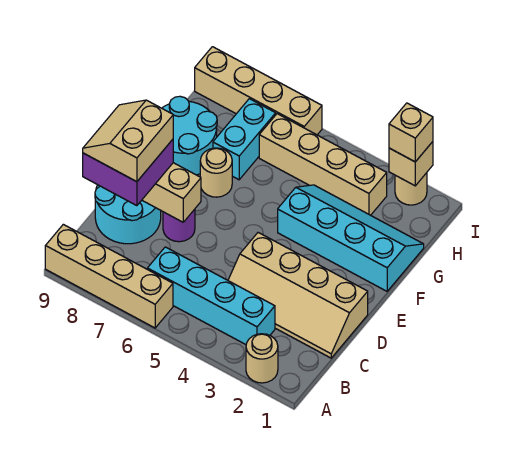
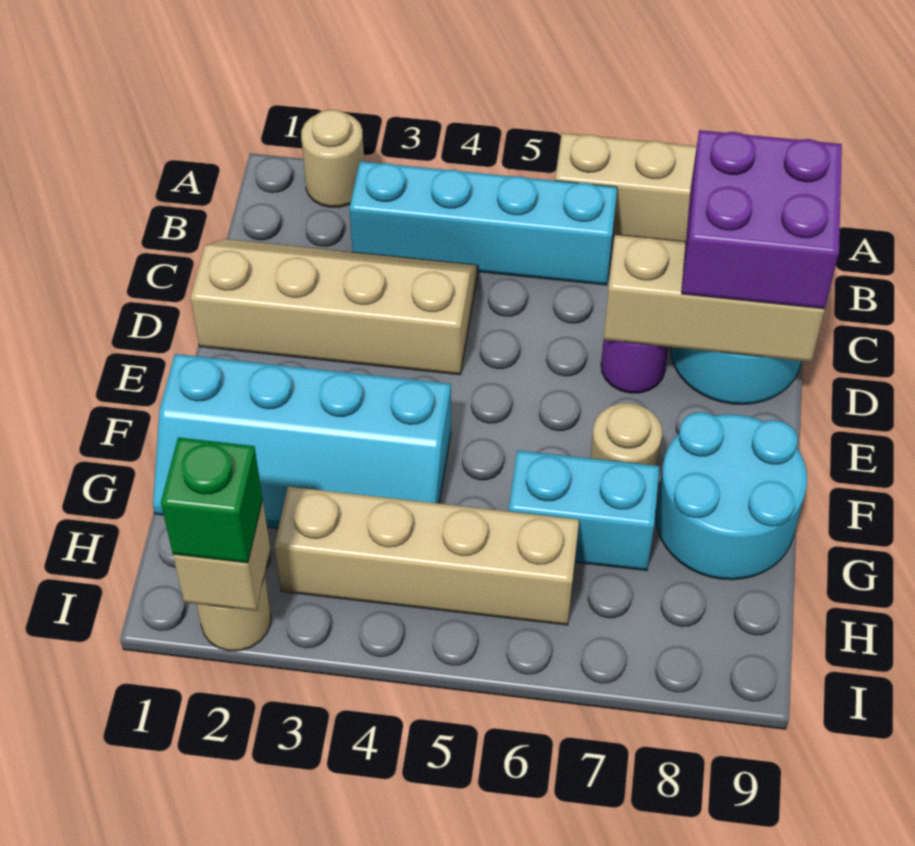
tan 2x2 slope [83,100,173,182] -> none
cyan 1x2 brick [213,99,276,180] -> cyan 1x2 brick turned to [509,450,659,571]
tan 1x1 brick [389,103,433,162] -> green 1x1 brick [161,438,263,563]
tan 1x4 brick [195,47,322,135] -> none

